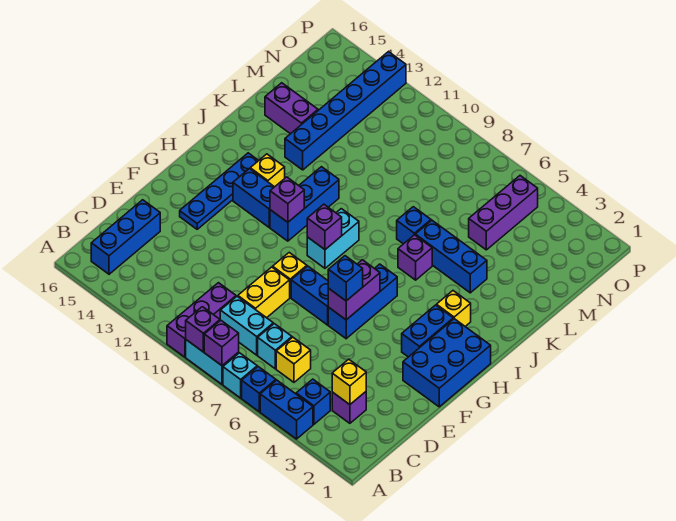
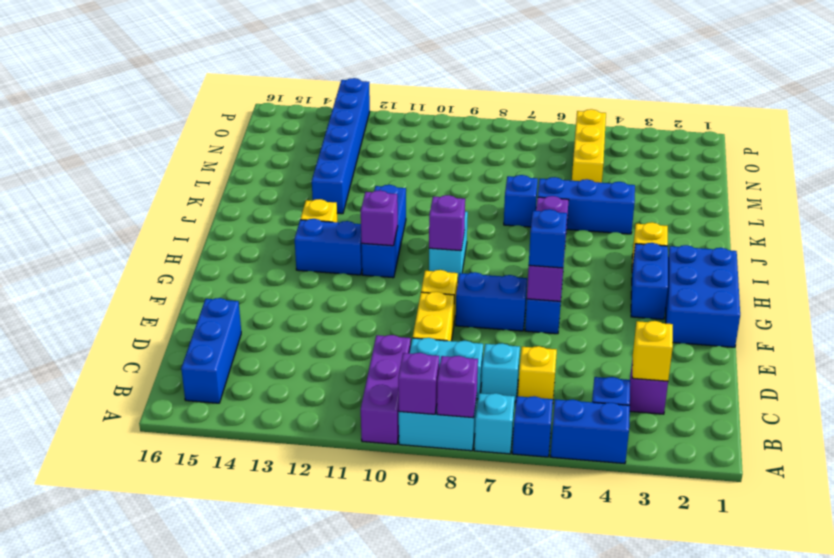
blue 1x4 plate [180,153,259,229] -> none
purple 1x2 brick [265,83,318,134] -> none
purple 1x3 brick [469,176,538,250] -> yellow 1x3 brick [572,109,606,183]

